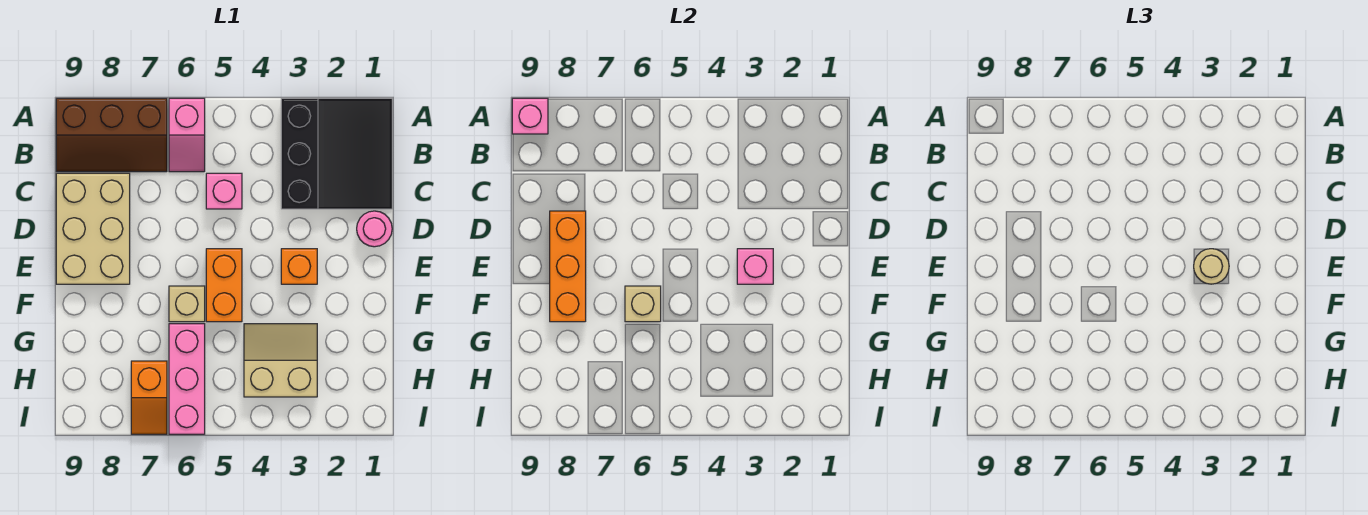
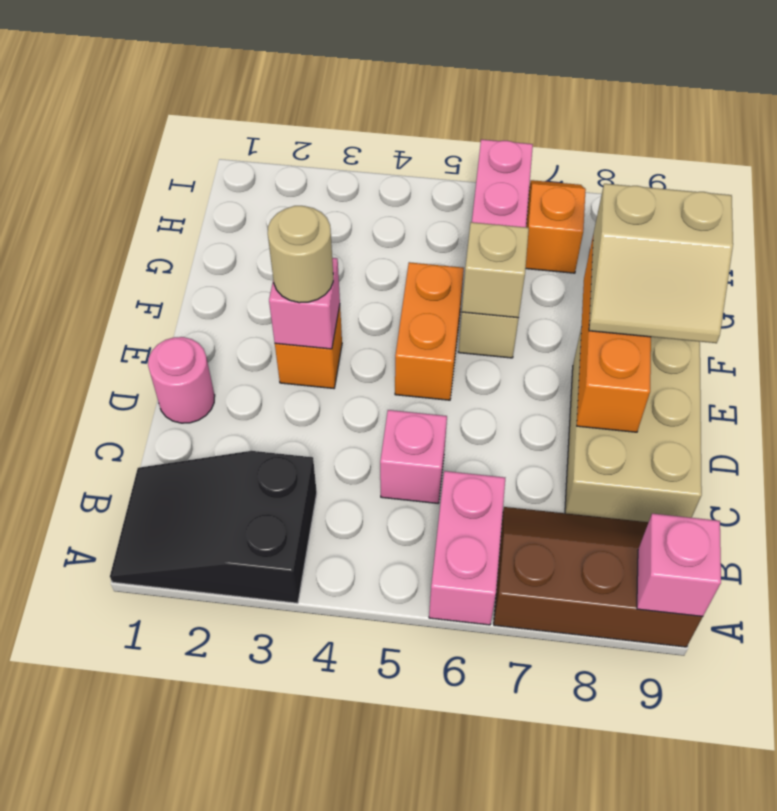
black 3x3 slope [281,98,392,209] -> black 2x3 slope [110,451,317,603]
pink 1x2 slope [169,98,205,172] -> pink 1x2 brick [429,471,505,625]
tan 2x2 slope [244,324,317,397] -> tan 2x2 slope moved to [589,184,733,343]

